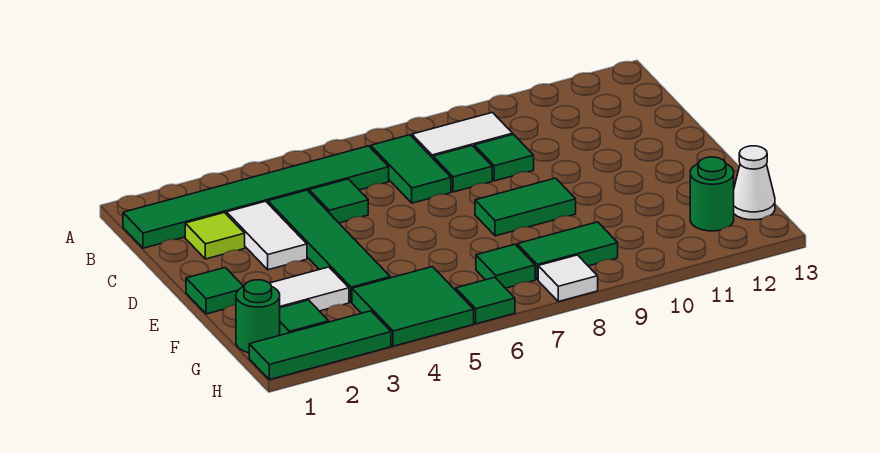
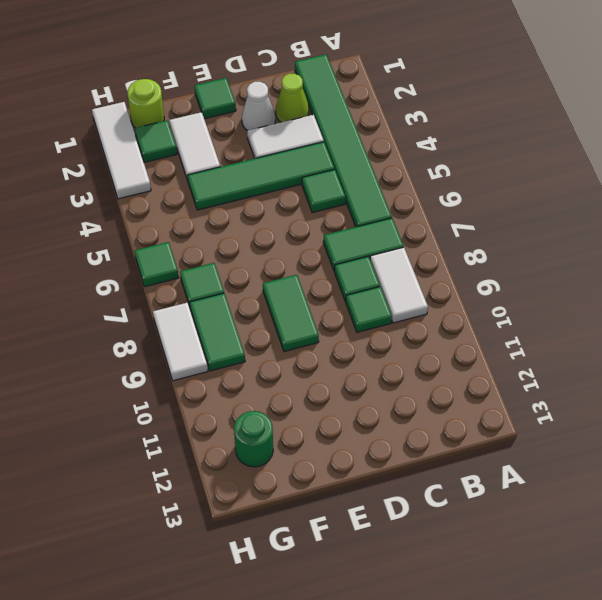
lime 1x1 tile [185,213,245,259] -> lime 1x1 cone [276,73,309,122]
green 1x1 round brick [236,280,280,353] -> lime 1x1 round brick [127,79,164,128]
green 2x2 tile [352,267,474,346] -> none
white 1x1 cone [734,146,775,220] -> white 1x1 cone moved to [242,82,275,130]
green 1x3 tile [249,311,391,380] -> white 1x3 tile [92,102,151,199]
white 1x1 tile [538,255,598,302] -> white 1x2 tile [153,302,208,381]

